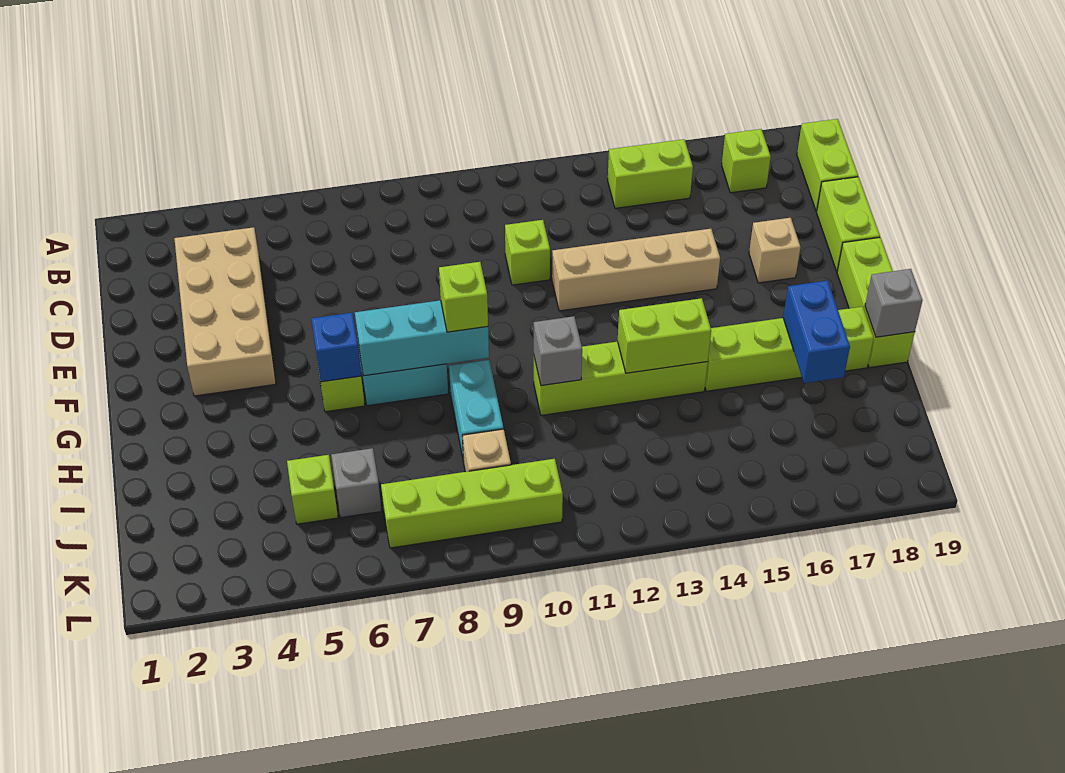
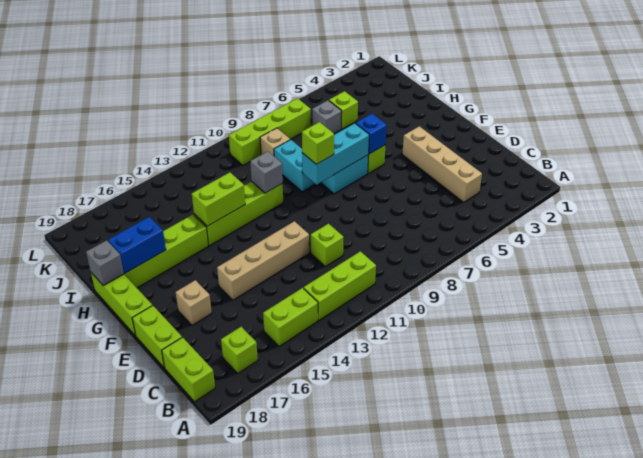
none -> lime 1x3 brick [304,251,376,320]
tan 2x4 brick [174,227,276,396] -> tan 1x4 brick [402,126,482,202]
blue 1x2 brick [783,281,850,383] -> blue 1x2 brick turned to [108,217,166,273]

